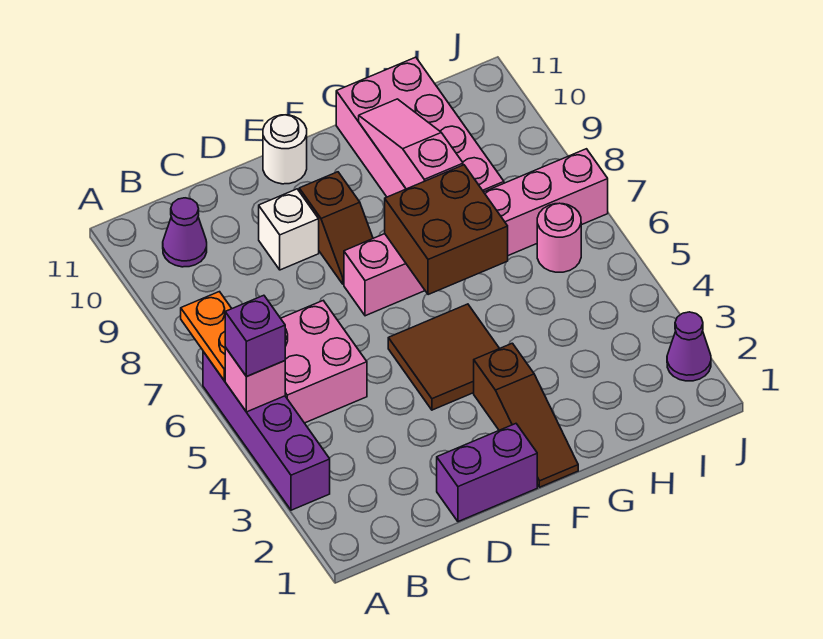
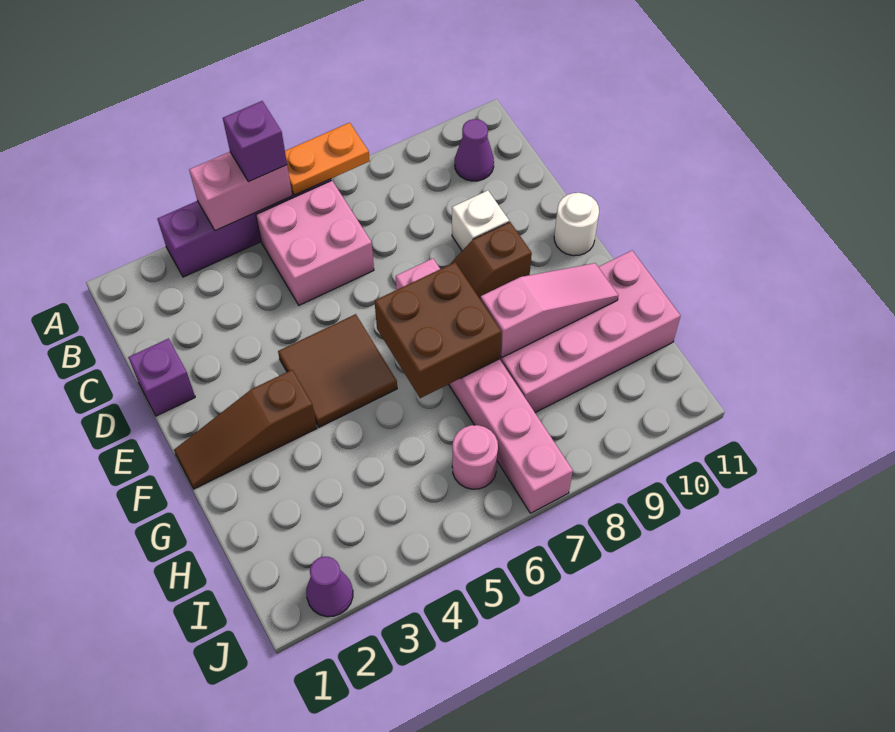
pink 1x1 brick [225,347,285,412] -> pink 1x2 brick [189,152,292,231]
purple 1x2 brick [437,424,537,522] -> purple 1x1 brick [128,339,195,416]

